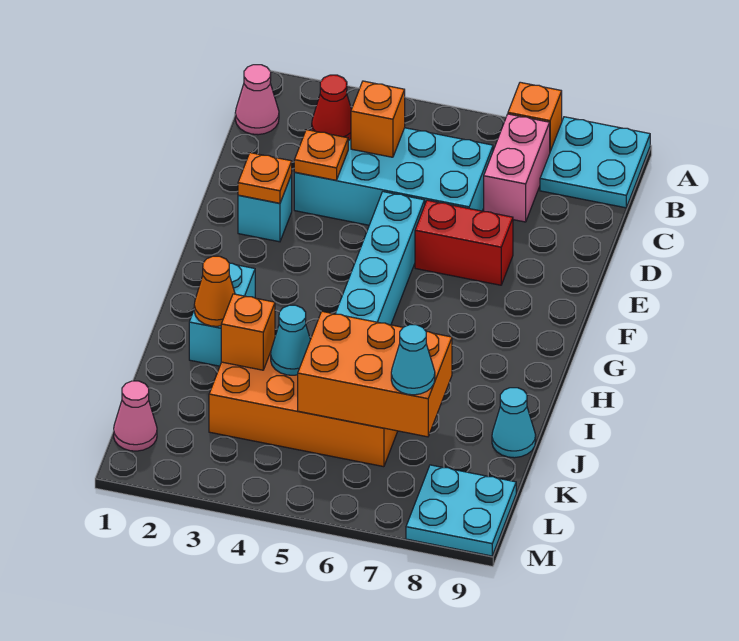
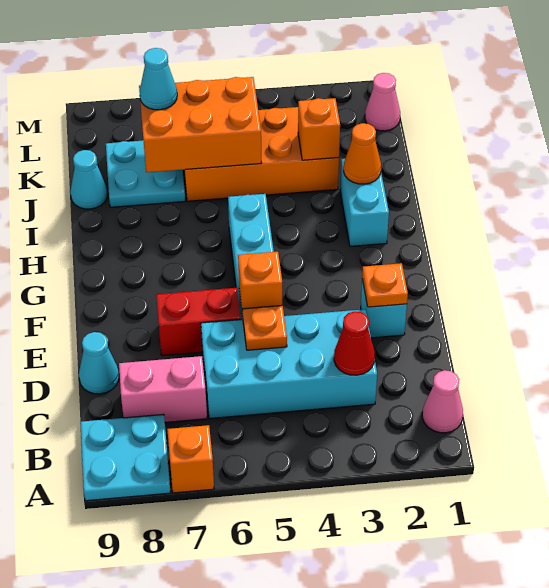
pink 1x2 brick [484,114,550,222] -> pink 1x2 brick turned to [119,356,207,422]
orange 1x1 brick [351,81,405,157] -> orange 1x1 brick moved to [238,252,282,316]
orange 1x1 plate [294,130,348,180] -> orange 1x1 plate moved to [243,305,287,350]
cyan 1x1 cone [271,305,310,375] -> cyan 1x1 cone moved to [79,332,119,394]
cyan 2x2 plate [406,465,516,556] -> cyan 2x2 plate moved to [106,141,185,207]

